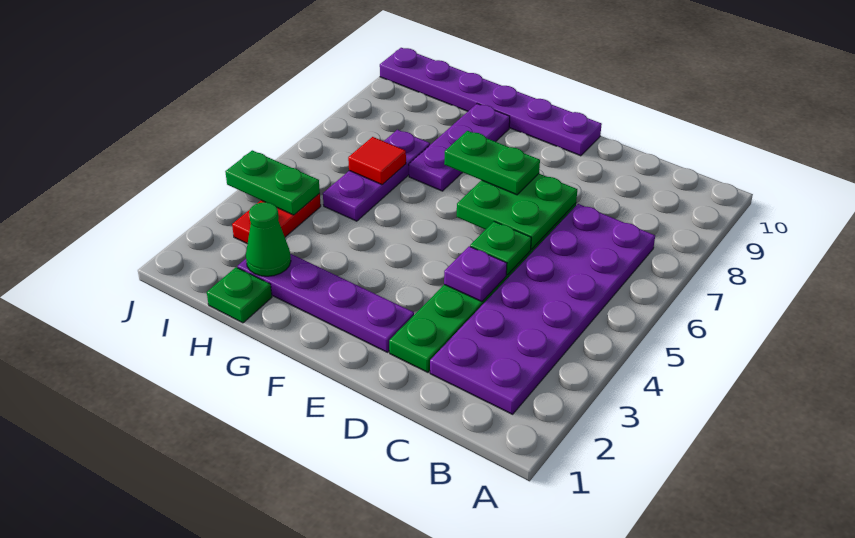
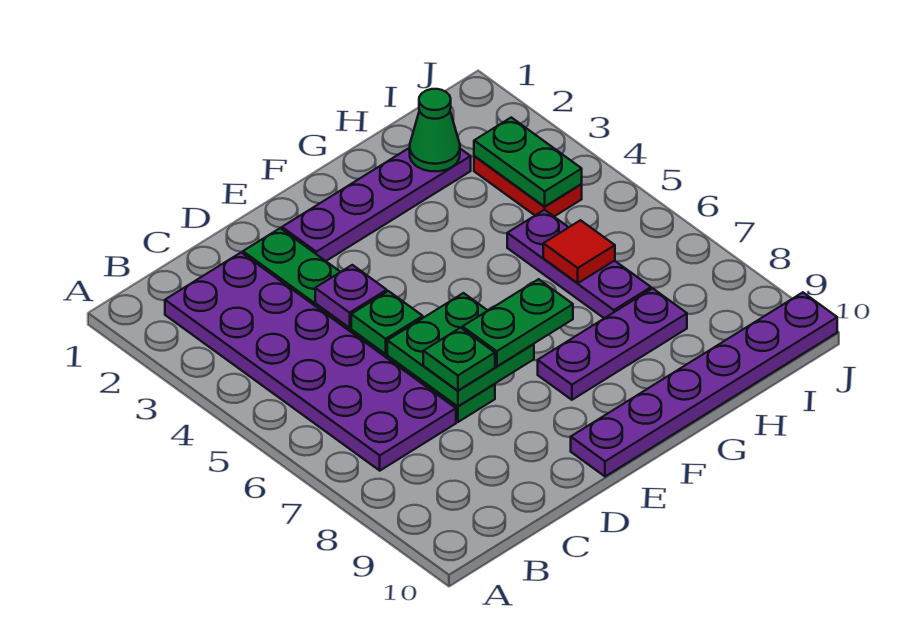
purple 1x3 plate [409,104,510,191] -> purple 1x3 plate turned to [538,288,687,400]
green 1x1 plate [207,267,272,323] -> green 1x1 plate moved to [423,328,495,391]
green 1x2 plate [225,150,320,215] -> green 1x2 plate turned to [474,117,582,206]

